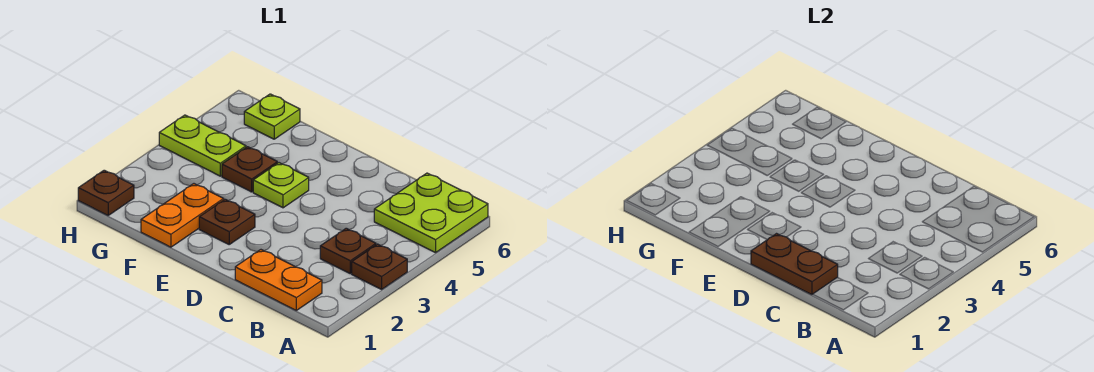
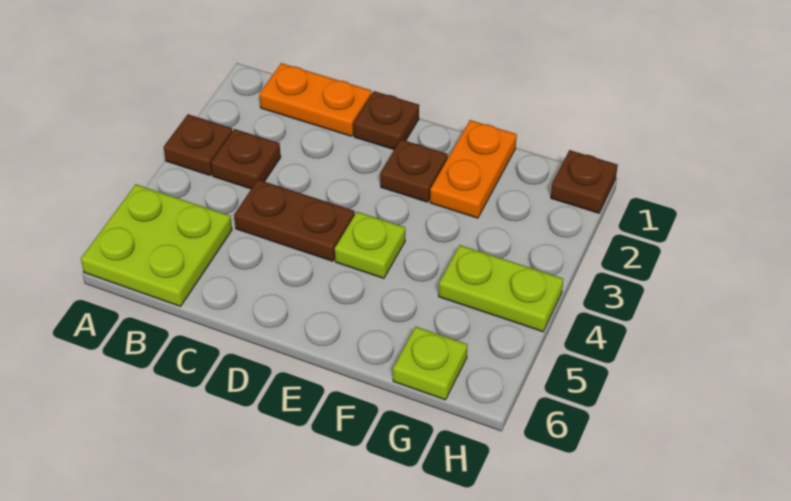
brown 1x2 plate [751,234,838,295] -> brown 1x2 plate moved to [234,180,355,261]
brown 1x1 plate [222,147,277,192] -> brown 1x1 plate moved to [354,91,419,150]

